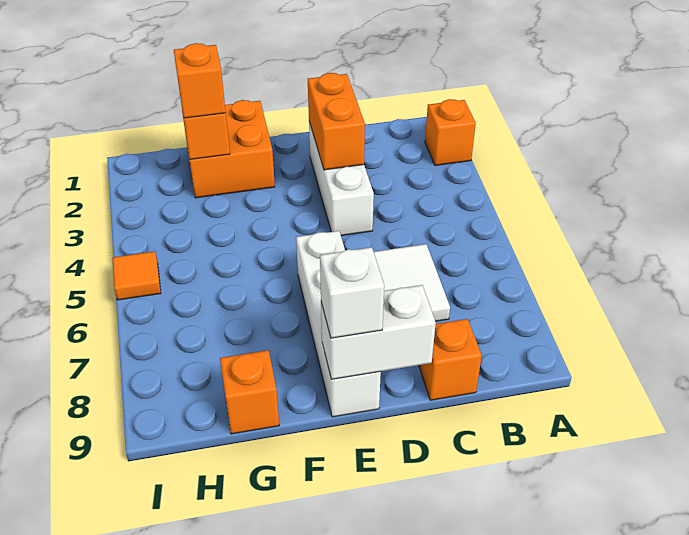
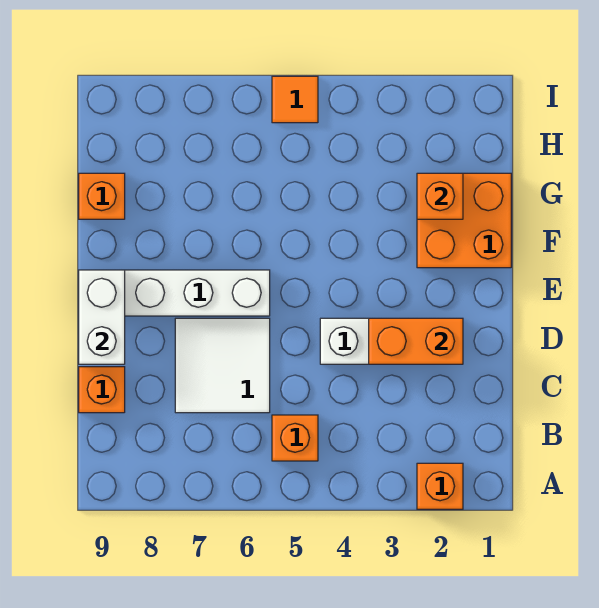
white 1x1 brick [320,247,384,338] -> none
orange 1x1 brick [174,43,226,118] -> orange 1x1 brick moved to [272,415,318,461]

